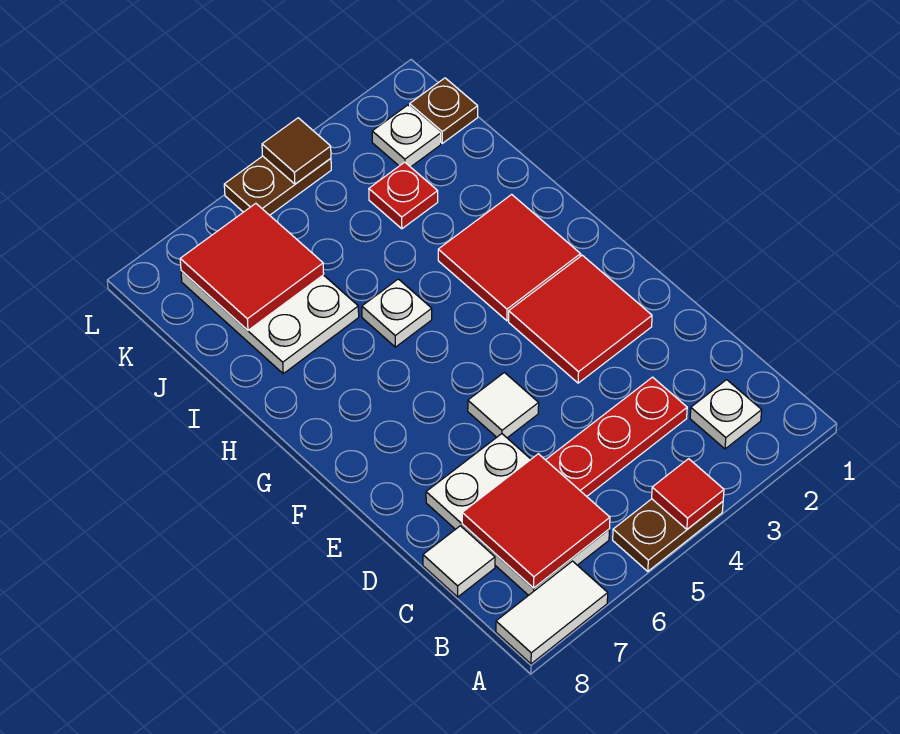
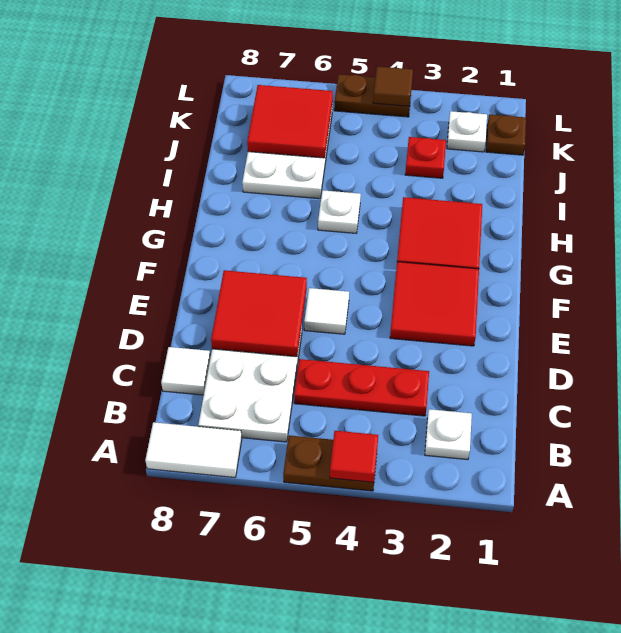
red 2x2 tile [462,454,610,588] -> red 2x2 tile moved to [211,270,307,357]

